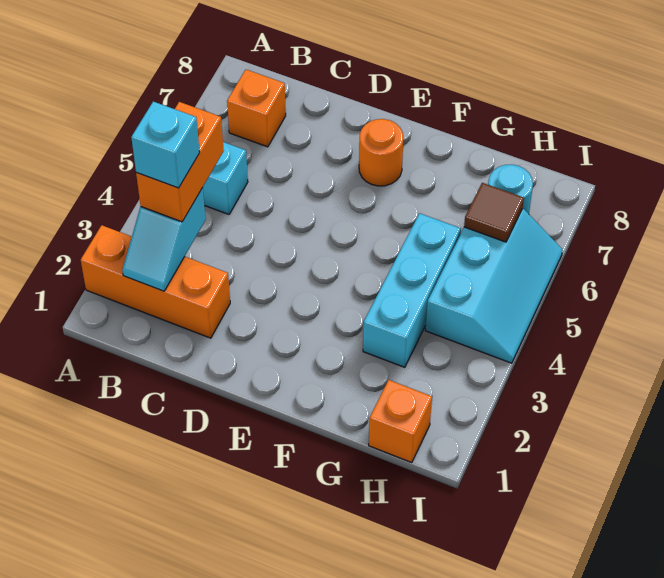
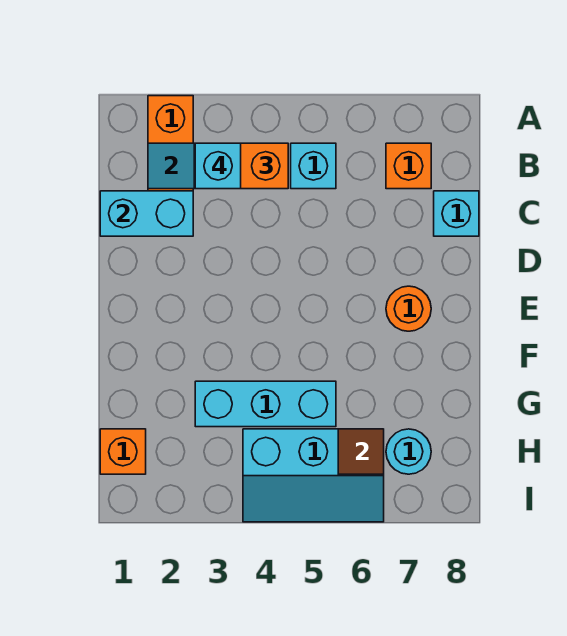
none -> cyan 1x2 brick [100,191,193,236]
none -> cyan 1x1 brick [434,191,479,236]

